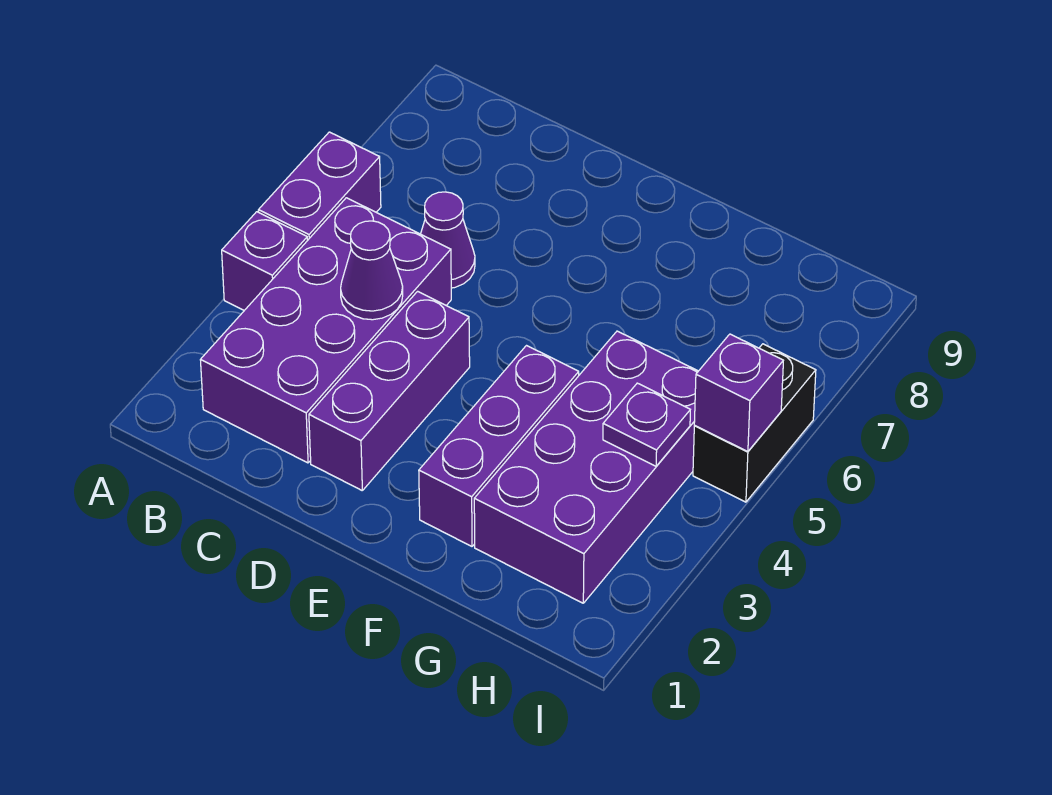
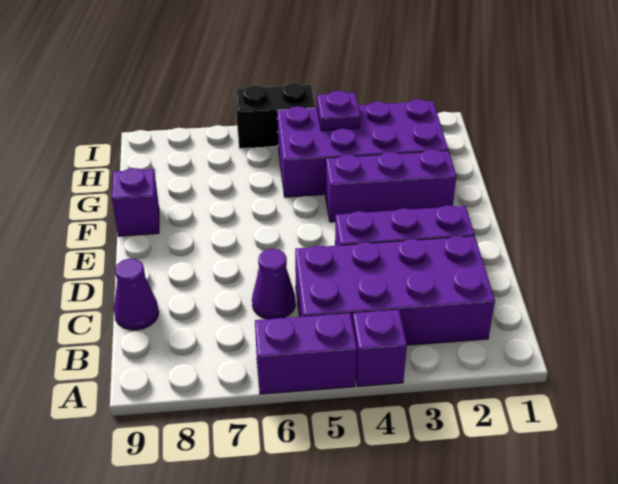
purple 1x1 cone [341,221,403,320] -> purple 1x1 cone moved to [114,259,159,330]
purple 1x1 brick [694,334,783,452] -> purple 1x1 brick moved to [112,168,159,236]

